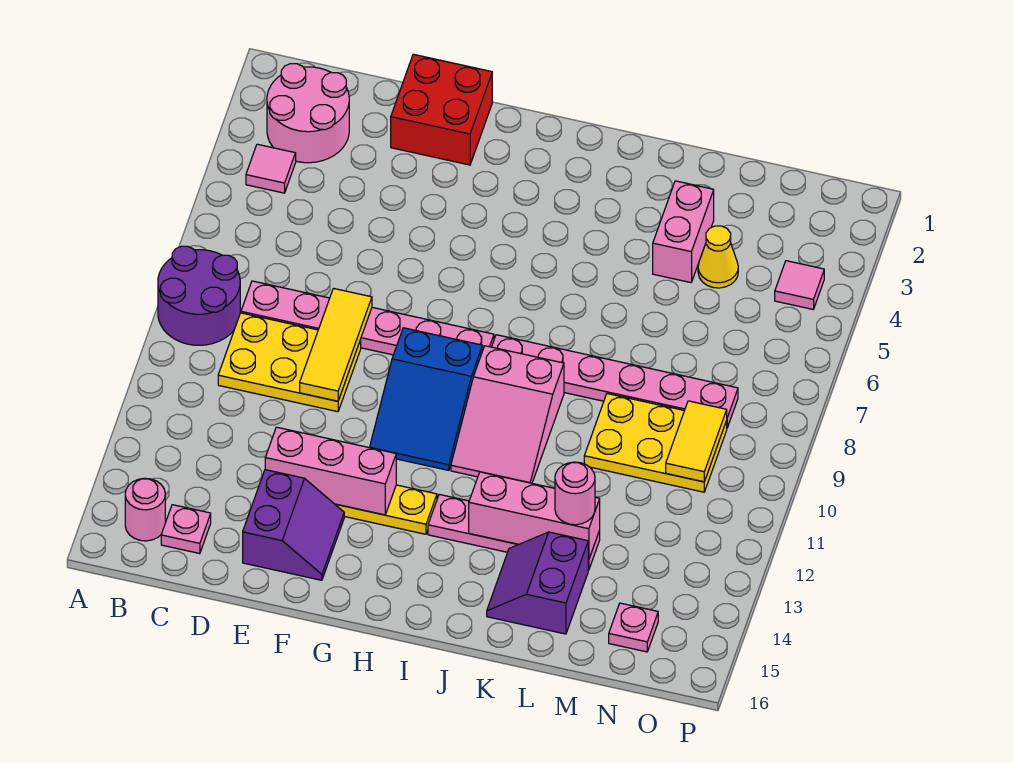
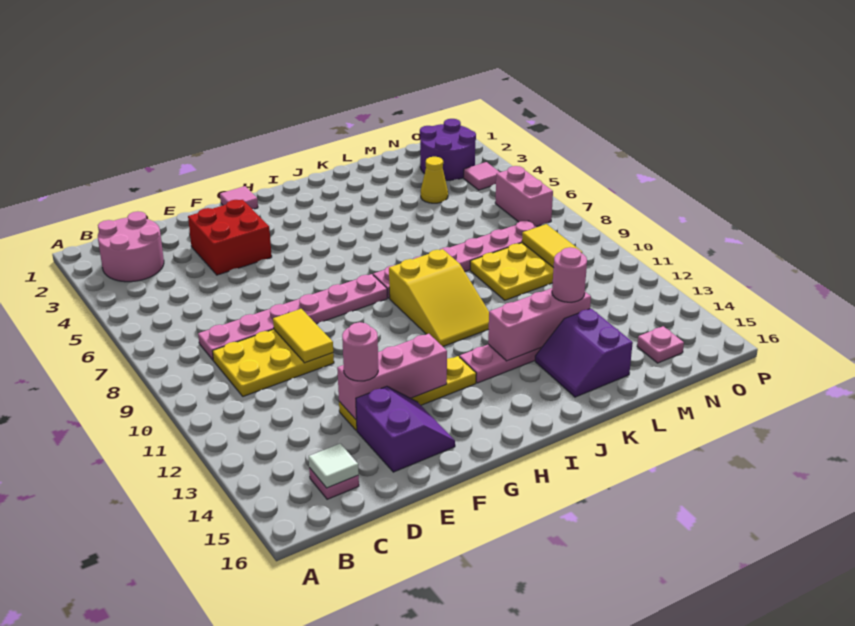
purple 2x2 round brick [158,246,240,345] -> purple 2x2 round brick moved to [420,119,476,180]
pink 1x1 tile [246,144,296,193] -> pink 1x1 tile moved to [220,186,258,209]
pink 1x1 round brick [125,478,165,541] -> pink 1x1 round brick moved to [342,322,378,381]
none -> white 1x1 tile [309,444,359,488]
red 2x2 brick [391,54,492,165] -> red 2x2 brick moved to [188,200,272,275]
yellow 1x3 tile [300,288,372,401] -> yellow 1x2 tile [273,309,333,363]
blue 2x3 slope [370,328,483,470] -> none
pink 2x3 slope [451,346,564,483] -> yellow 2x3 slope [389,249,489,346]
pink 1x2 brick [653,181,714,283] -> pink 1x2 brick moved to [495,166,553,227]

